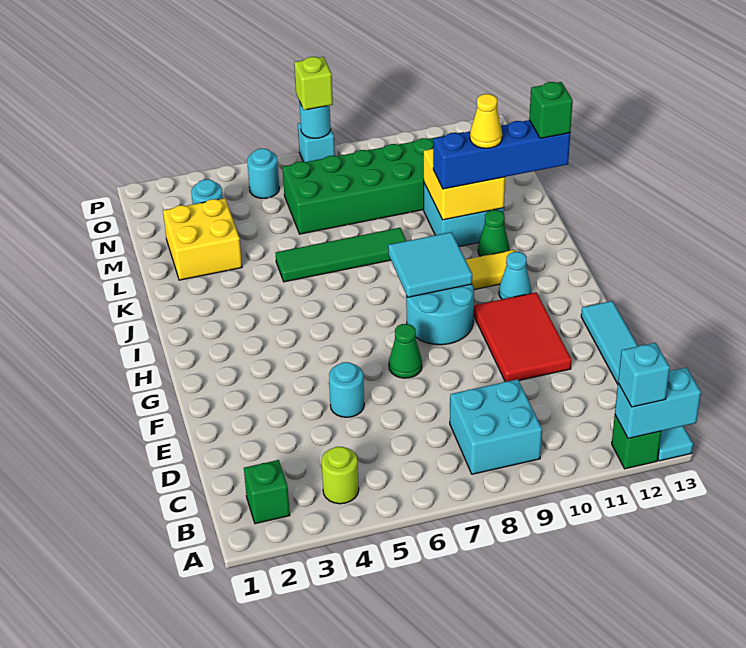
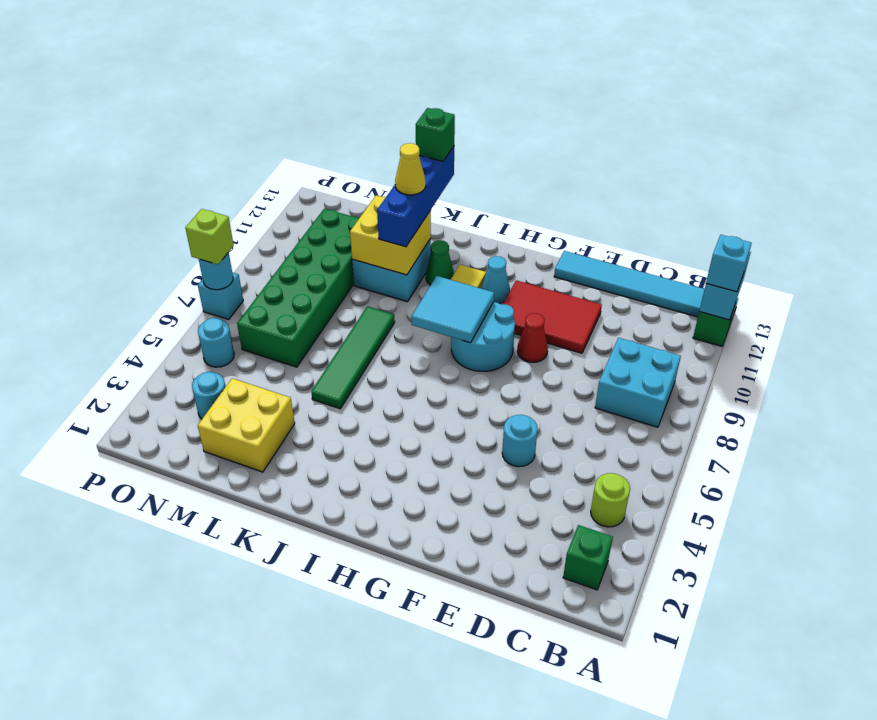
green 1x1 cone [389,324,422,378] -> none
none -> red 1x1 cone [517,313,548,362]

